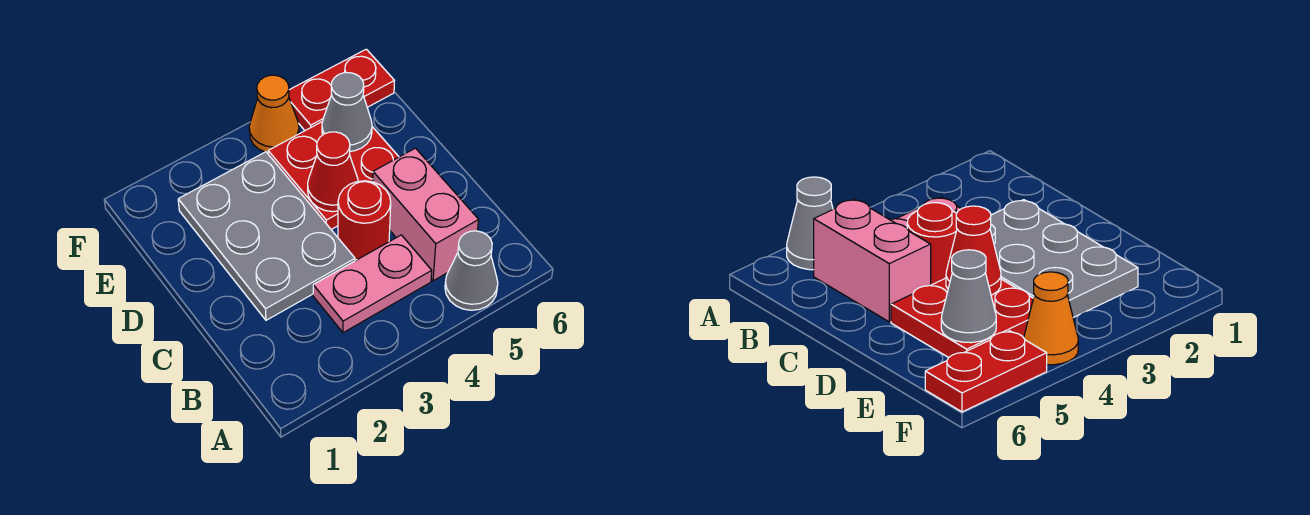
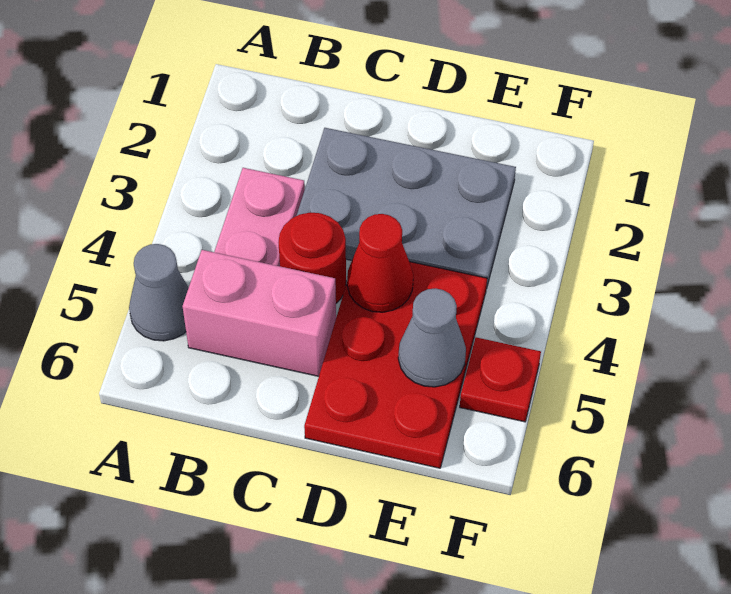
red 2x2 plate [268,121,399,229] -> red 2x3 plate [304,262,487,468]
orange 1x1 cone [249,75,299,153] -> none
red 1x2 plate [289,49,394,130] -> red 1x1 plate [460,337,541,422]

